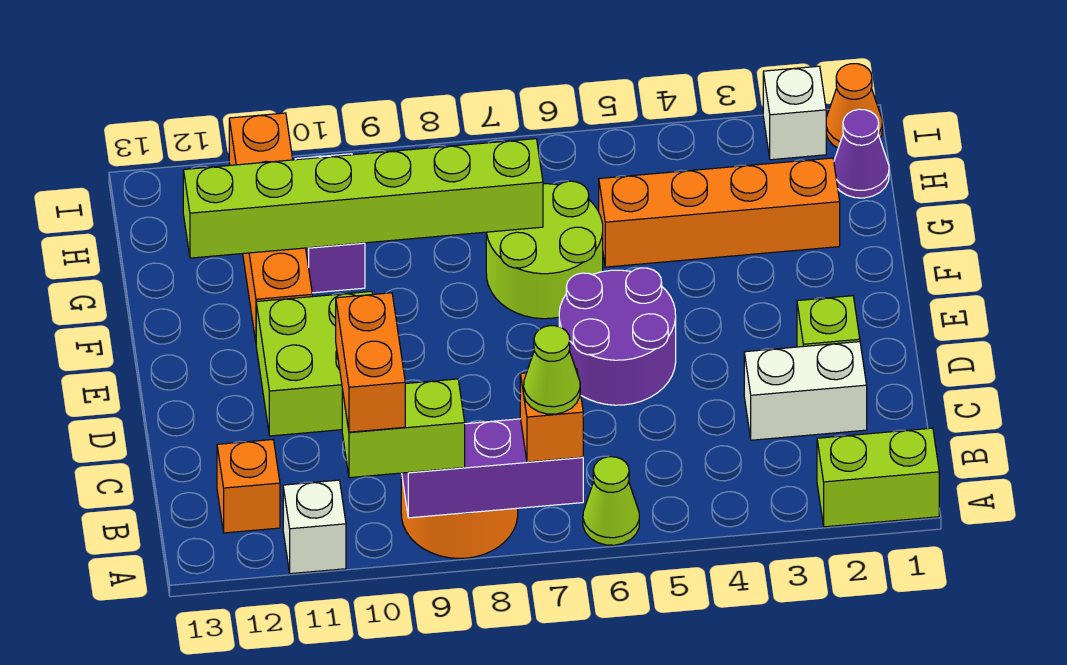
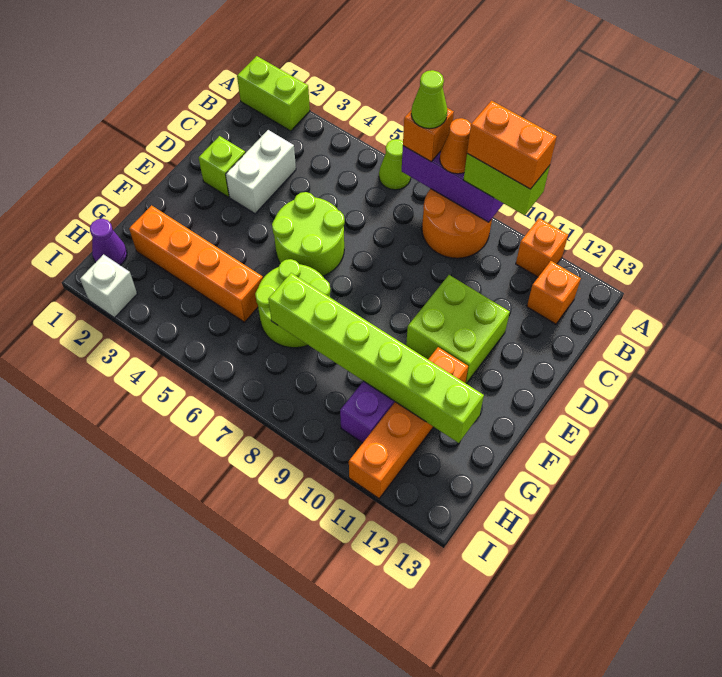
orange 1x2 brick [336,293,405,432] -> orange 1x2 brick turned to [467,101,557,189]
white 1x1 brick [283,480,346,574] -> orange 1x1 brick [516,218,568,277]
white 1x2 brick [744,342,867,440] -> white 1x2 brick turned to [226,130,296,214]
purple 2x2 round brick [559,268,676,405] -> lime 2x2 round brick [272,192,345,276]
orange 1x1 cone [826,64,882,148] -> orange 1x1 cone moved to [440,118,471,174]

